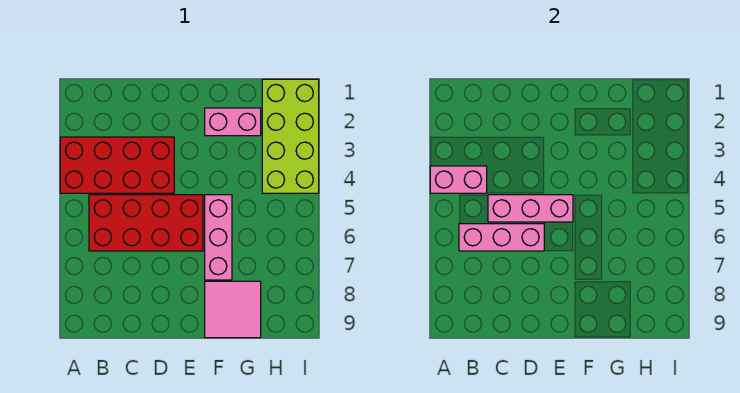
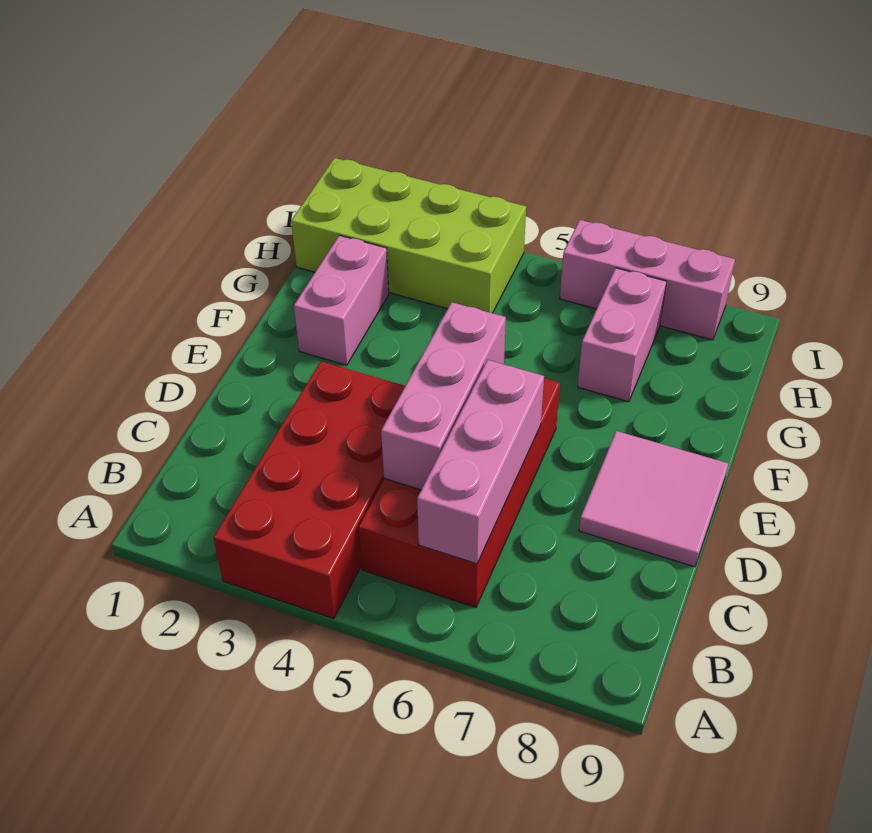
pink 1x2 brick [430,166,487,193] -> pink 1x2 brick moved to [578,268,667,402]
pink 1x3 brick [205,195,232,280] -> pink 1x3 brick moved to [560,220,735,340]
pink 2x2 tile [205,281,261,338] -> pink 2x2 tile moved to [579,431,728,567]

